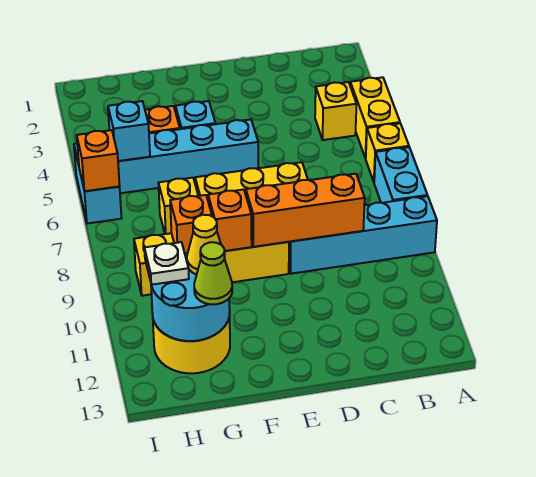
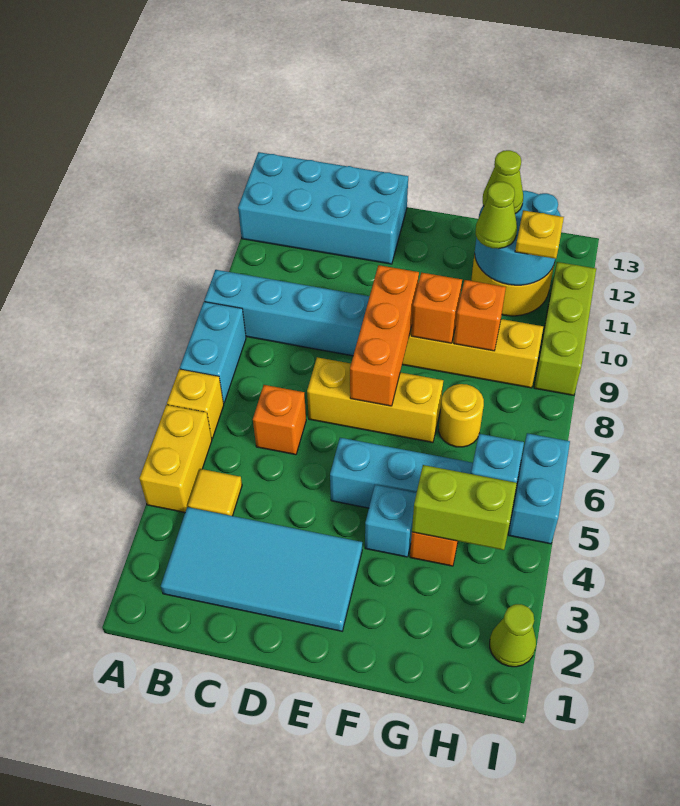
none -> cyan 2x4 brick [238,152,408,264]
none -> cyan 2x4 tile [161,507,362,631]
yellow 1x1 brick [315,82,357,140] -> yellow 1x1 tile [188,469,242,516]
orange 1x3 brick [246,174,365,247] -> orange 1x3 brick turned to [350,265,419,406]
none -> lime 1x2 brick [412,465,517,550]
yellow 1x1 brick [159,178,198,234] -> yellow 1x1 round brick [439,384,484,447]
yellow 1x1 cone [187,215,225,275] -> lime 1x1 cone [476,182,517,249]
white 1x1 plate [144,242,189,285] -> yellow 1x1 plate [515,210,564,259]
none -> lime 1x1 cone [490,604,536,667]
orange 1x1 brick [77,130,120,191] -> orange 1x1 brick moved to [253,385,306,455]
none -> lime 1x3 brick [534,262,596,395]

